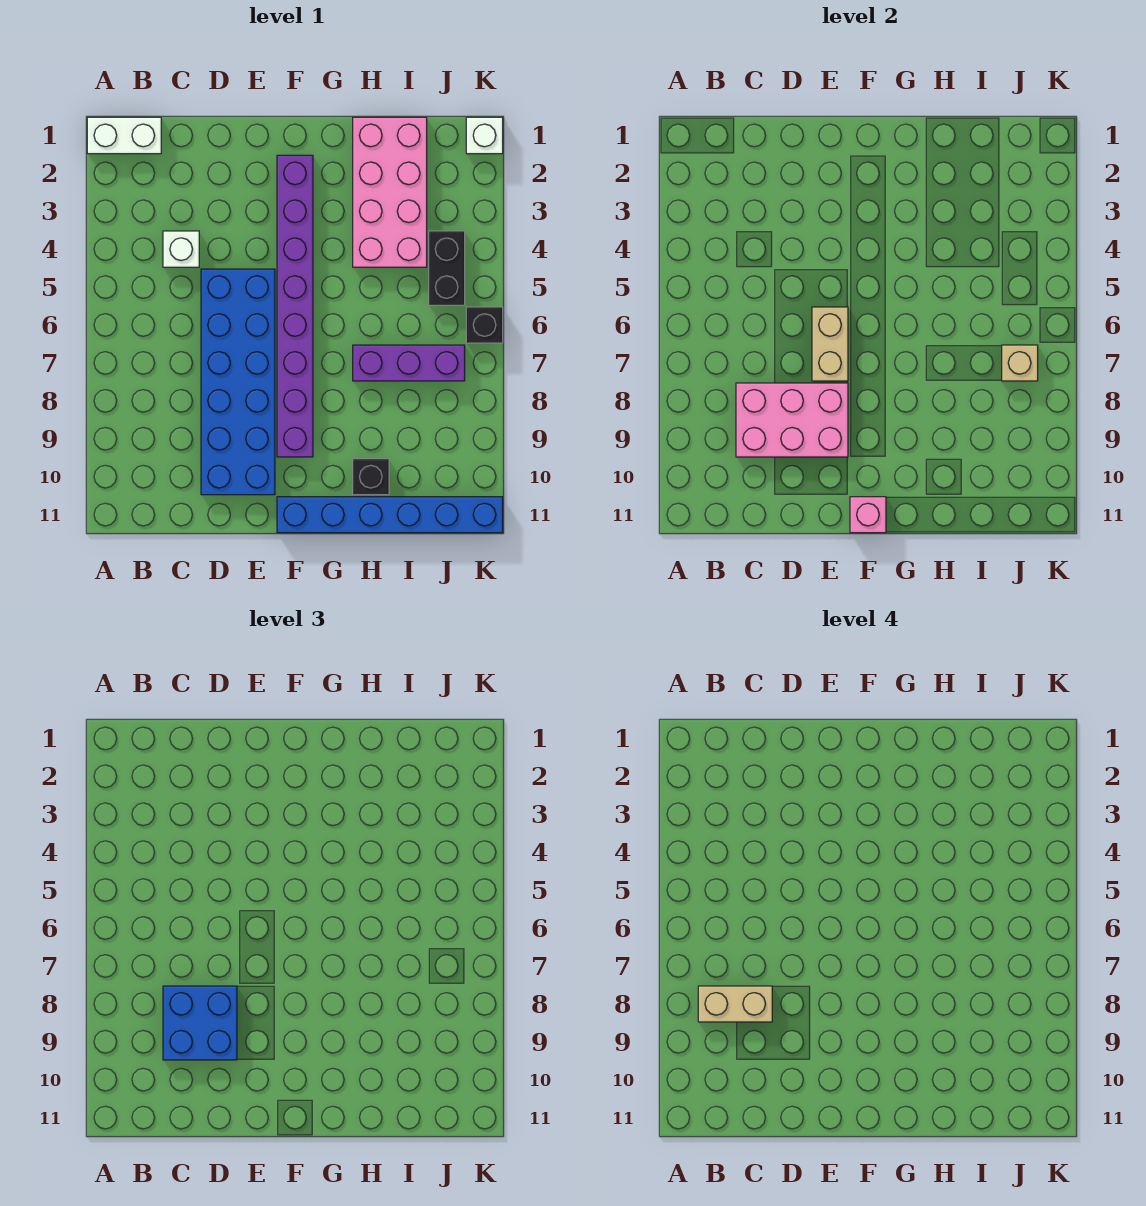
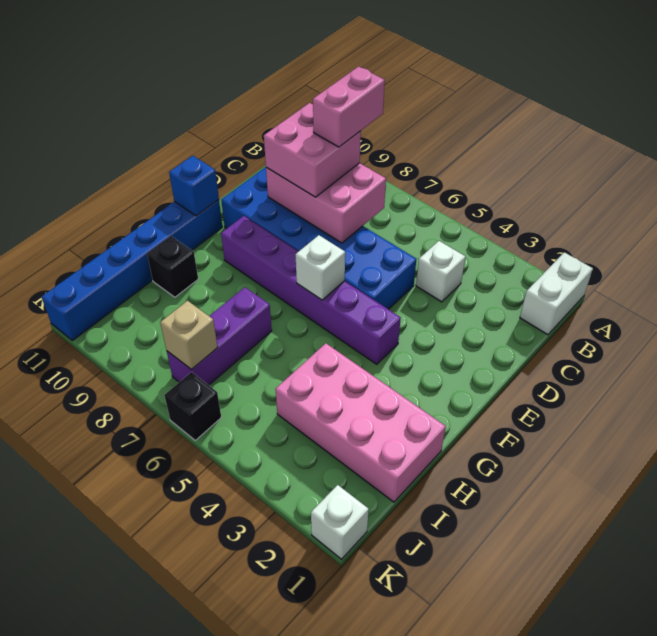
tan 1x2 brick [698,986,772,1022] -> pink 1x2 brick [313,66,385,147]
pink 2x3 brick [736,383,848,457] -> pink 2x3 brick turned to [266,163,386,243]
blue 2x2 brick [163,986,237,1060] -> pink 2x2 brick [264,103,361,197]
tan 1x2 brick [812,307,848,381] -> none
purple 1x8 brick [277,155,313,457] -> purple 1x6 brick [221,216,401,364]
none -> white 1x1 brick [296,235,345,300]
pink 1x1 brick [850,497,886,533] -> blue 1x1 brick [169,156,219,216]
black 1x2 brick [429,231,465,305] -> none

